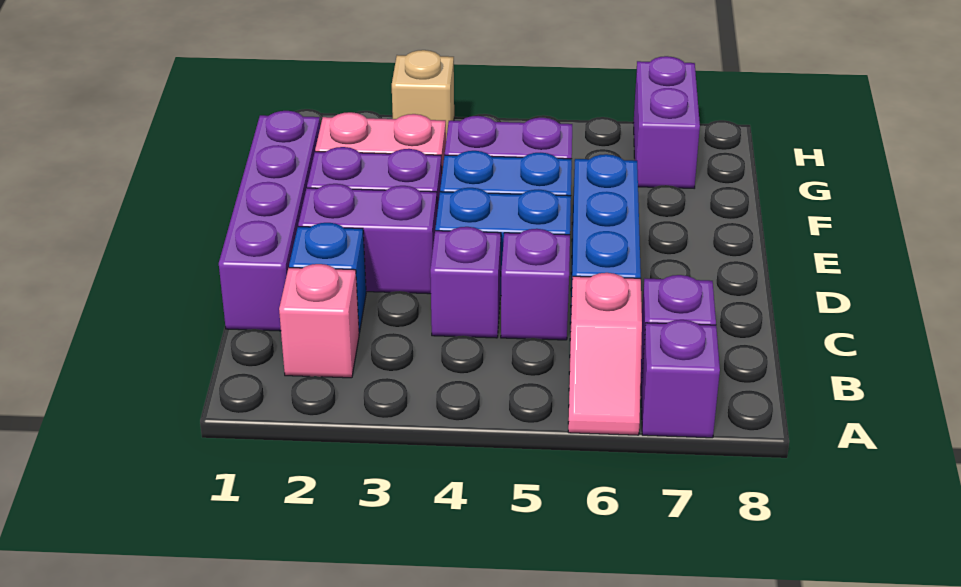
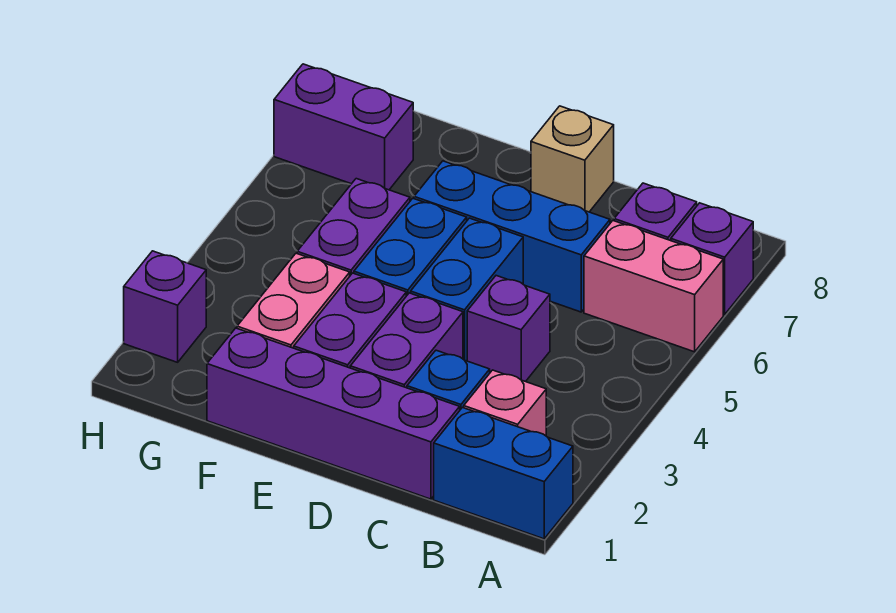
none -> blue 1x2 brick [434,408,573,539]
pink 1x2 slope [568,273,642,435] -> pink 1x2 brick [584,221,723,352]
purple 1x1 brick [501,229,570,340] -> purple 1x1 brick moved to [124,251,206,362]
tan 1x1 brick [392,50,454,138] -> tan 1x1 brick moved to [531,106,614,212]

